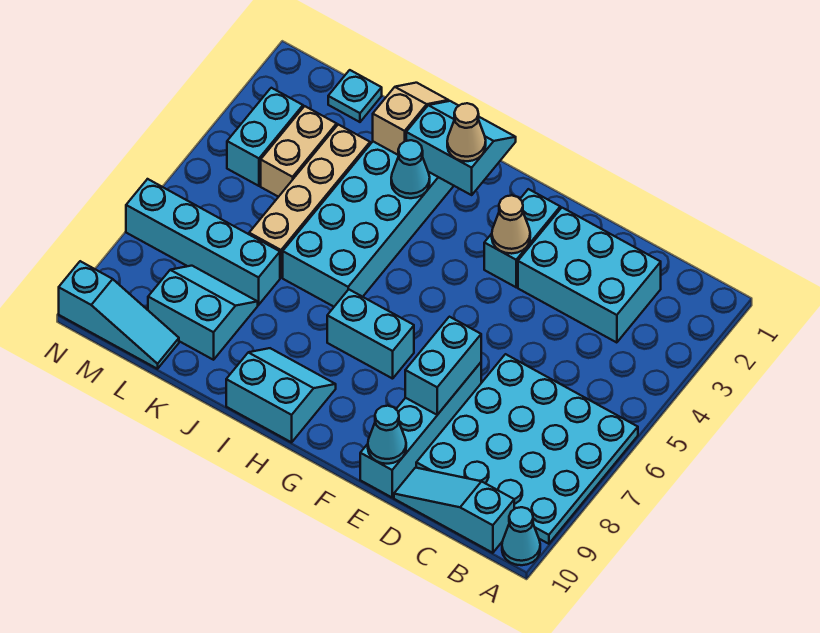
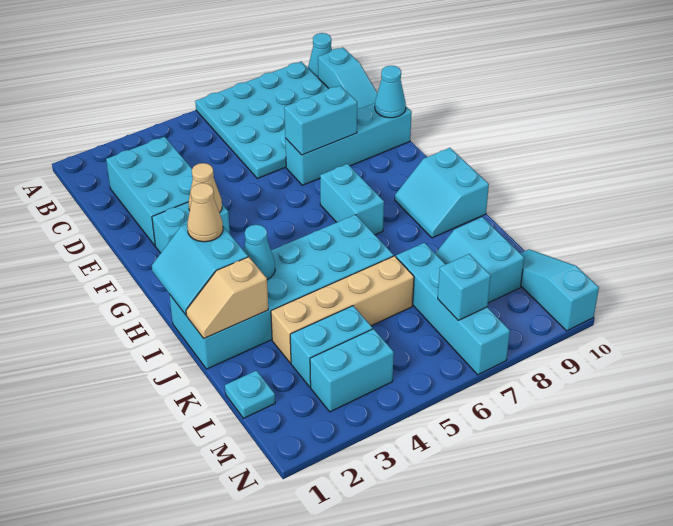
tan 1x2 brick [261,106,337,197] -> cyan 1x2 brick [290,306,373,387]
none -> cyan 1x1 brick [438,254,491,320]

